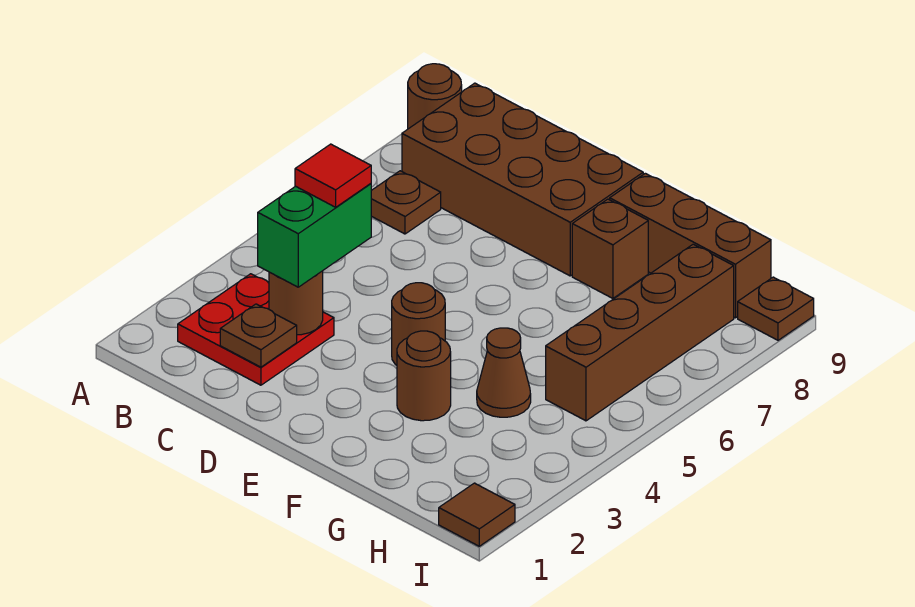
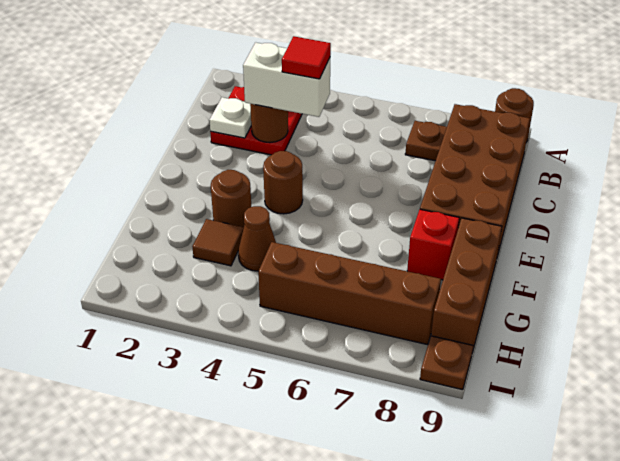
brown 1x1 plate [220,304,297,367] -> white 1x1 plate [209,97,251,138]
green 1x2 brick [258,184,371,287] -> white 1x2 brick [243,42,330,117]
brown 1x1 brick [572,199,648,298] -> red 1x1 brick [407,209,459,280]
brown 1x1 tile [439,483,515,546] -> brown 1x1 tile moved to [192,219,244,266]

